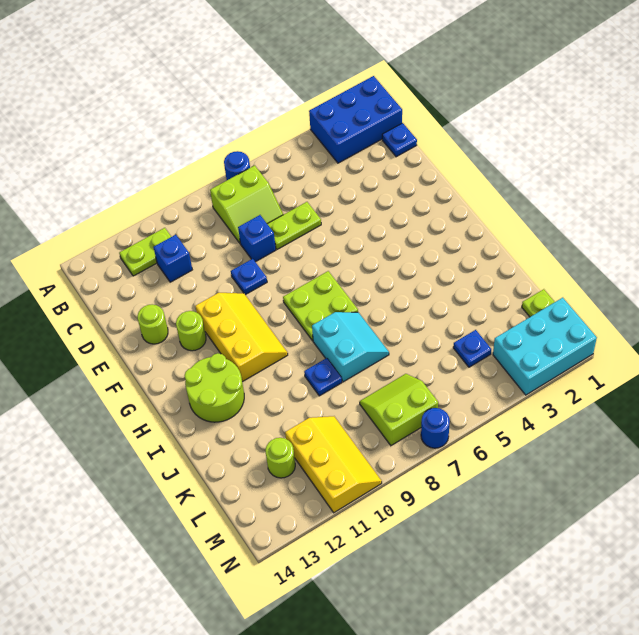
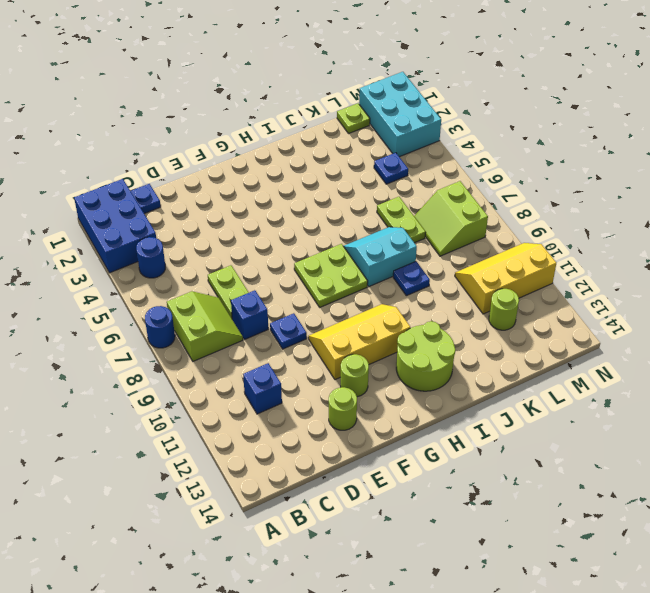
lime 1x2 plate [119,228,171,276] -> lime 1x2 plate moved to [377,197,426,243]
blue 1x1 round brick [421,408,450,448] -> blue 1x1 round brick moved to [136,237,165,278]

